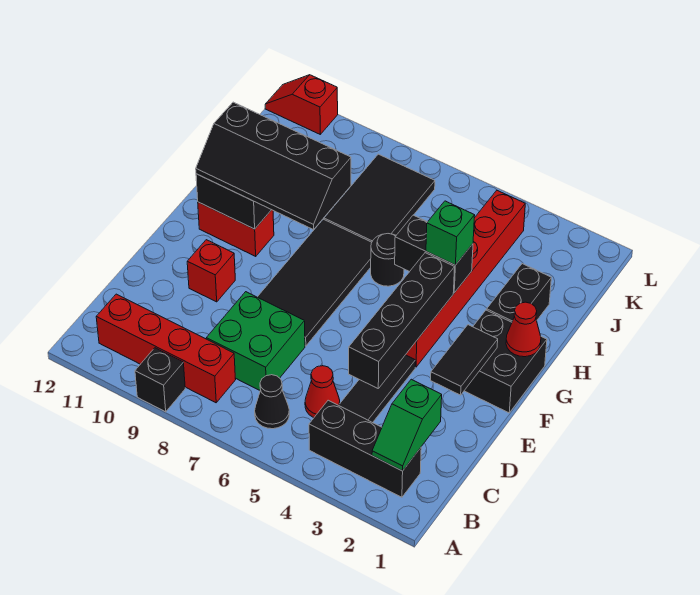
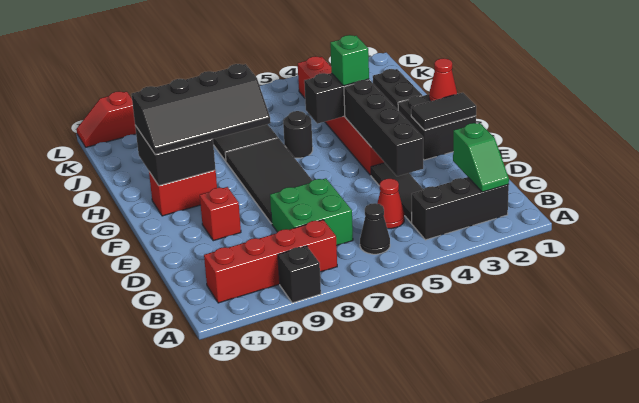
black 1x2 tile [431,325,498,395] -> black 1x2 tile turned to [411,93,476,130]

